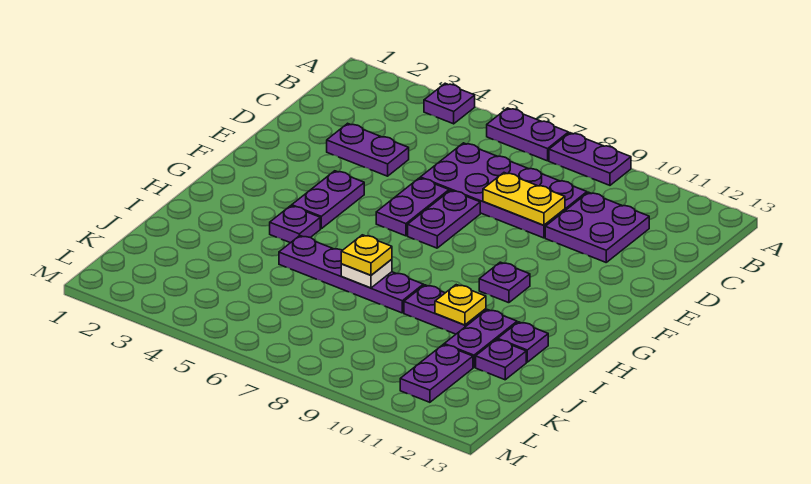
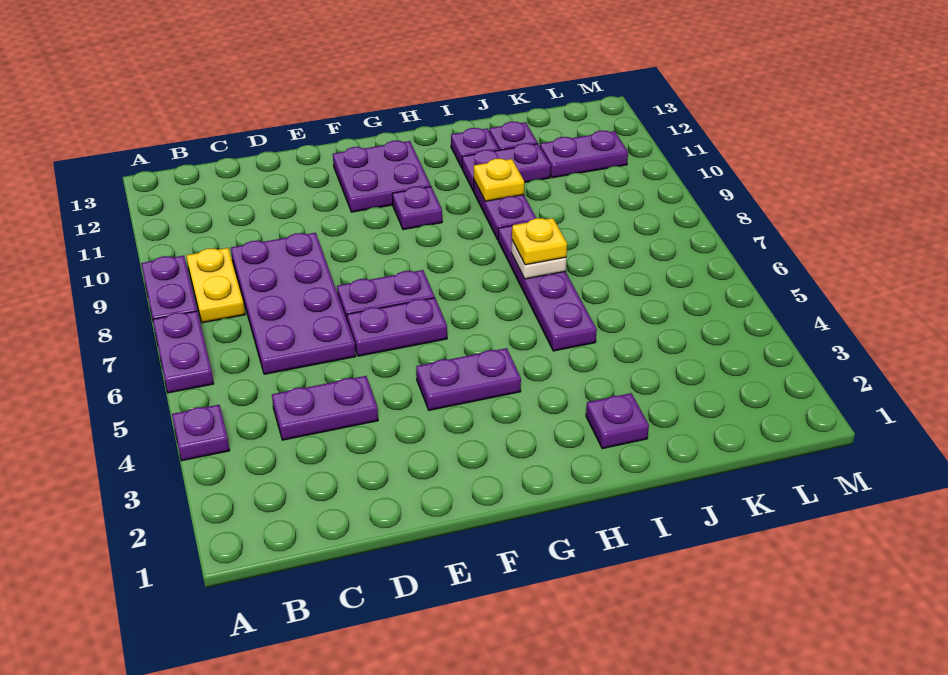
purple 2x2 plate [545,192,649,262] -> purple 2x2 plate moved to [333,141,431,212]
purple 1x2 plate [327,123,409,176] -> purple 1x2 plate turned to [272,376,378,440]
yellow 1x2 plate [483,173,565,225] -> yellow 1x2 plate moved to [186,248,245,323]
purple 1x1 plate [270,206,320,243] -> purple 1x1 plate moved to [586,393,649,449]

